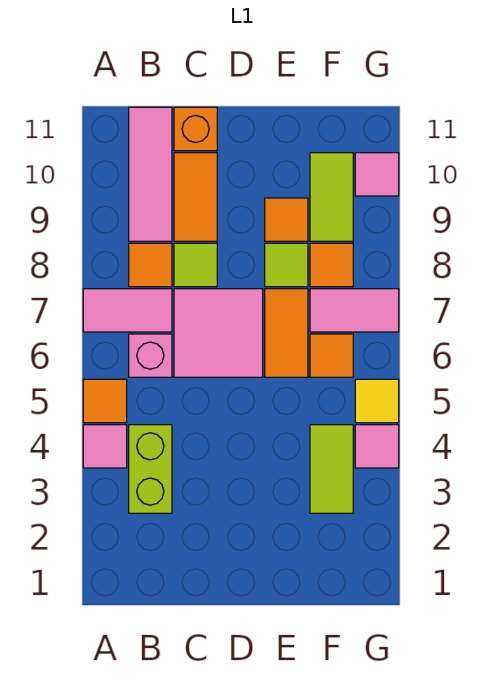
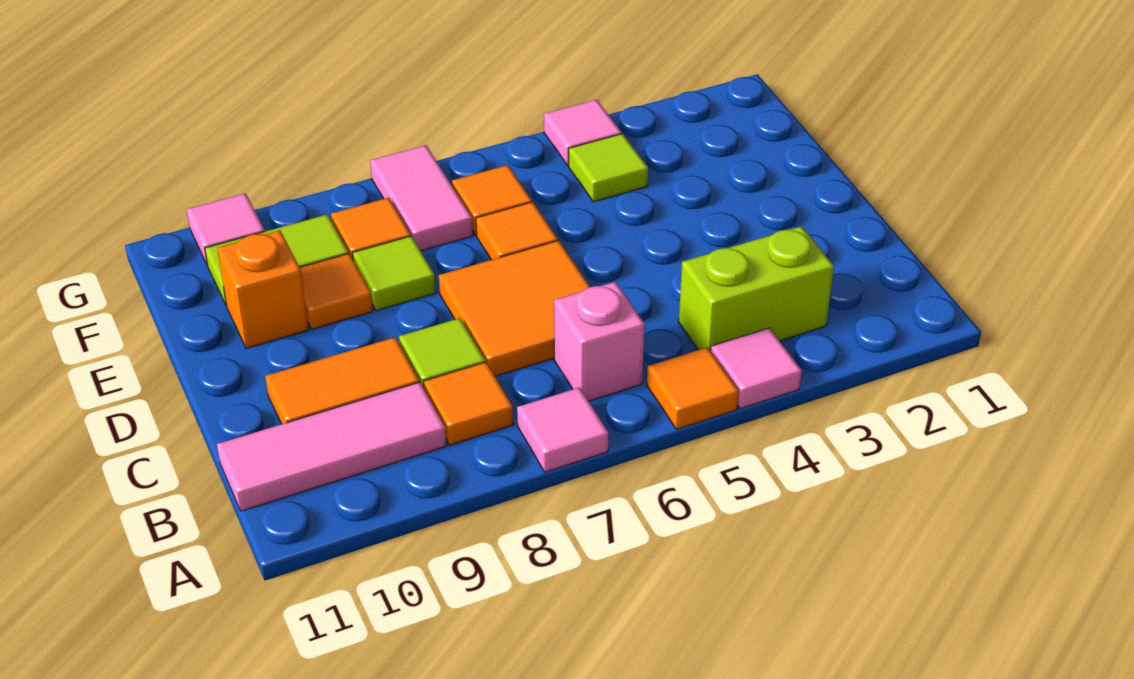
pink 1x2 tile [83,289,172,332] -> pink 1x1 tile [517,387,608,472]
pink 2x2 tile [174,289,263,377] -> orange 2x2 tile [439,241,590,376]
orange 1x1 brick [174,107,217,151] -> orange 1x1 brick moved to [217,230,308,348]
orange 1x2 tile [265,289,308,377] -> orange 1x1 tile [476,202,558,260]
lime 1x2 tile [310,425,353,513] -> lime 1x1 tile [569,134,648,202]
yellow 1x1 tile [355,379,399,423] -> none

